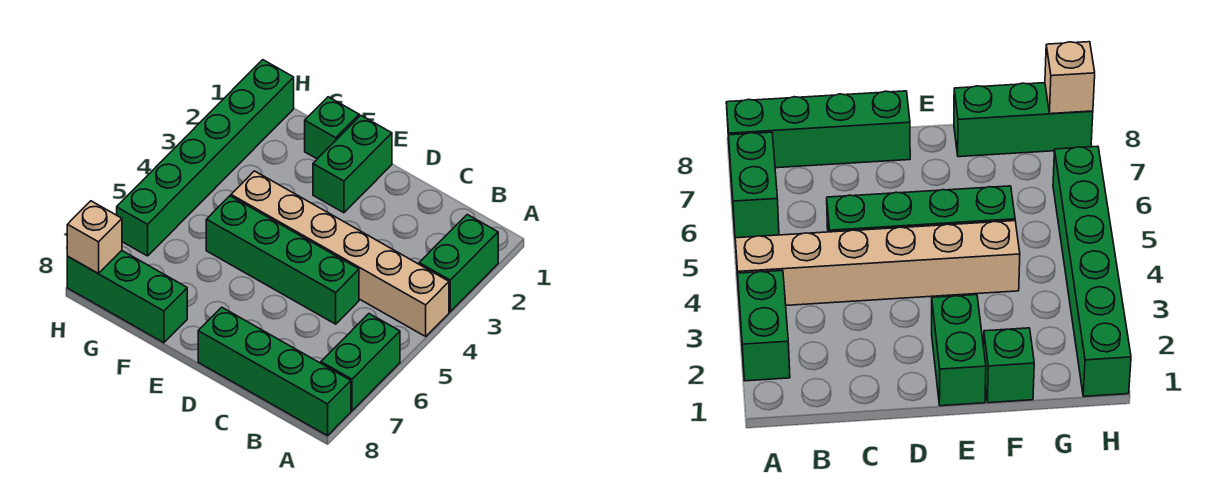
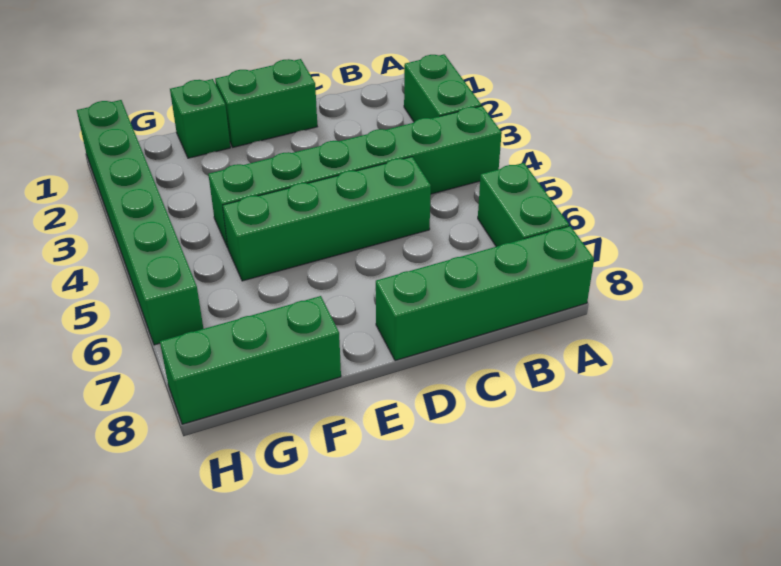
tan 1x6 brick [231,171,449,336] -> green 1x6 brick [208,106,502,248]
green 1x2 brick [313,115,392,213] -> green 1x2 brick turned to [215,59,317,147]
tan 1x1 brick [67,201,122,273] -> none

